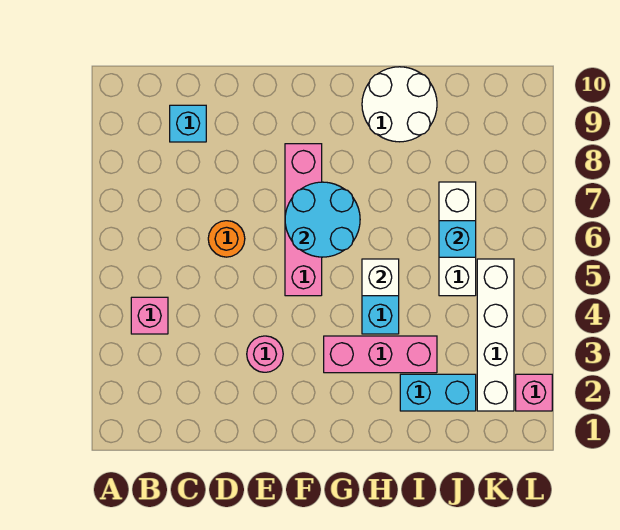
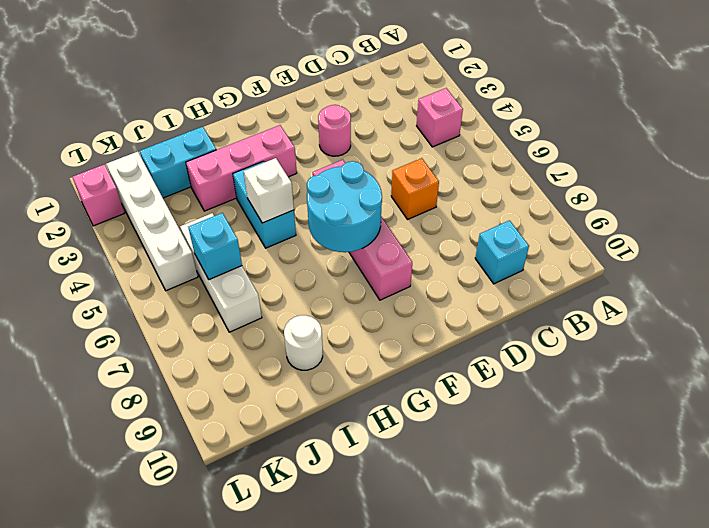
orange 1x1 round brick [208,221,245,257] -> orange 1x1 brick [391,158,439,220]
white 2x2 round brick [362,67,437,142] -> white 1x1 round brick [284,315,323,370]

